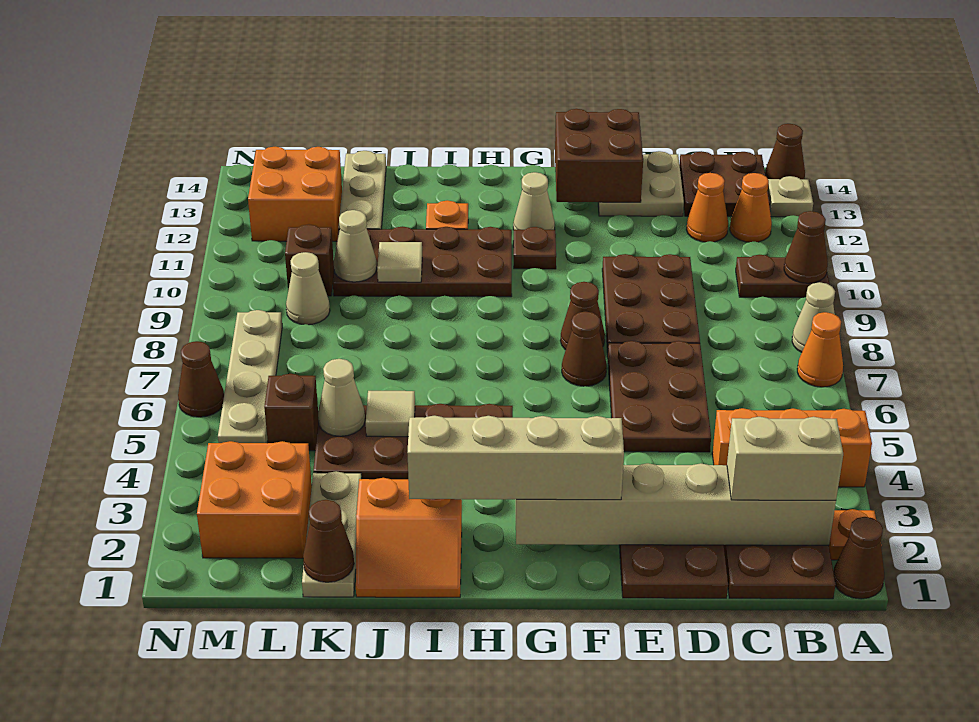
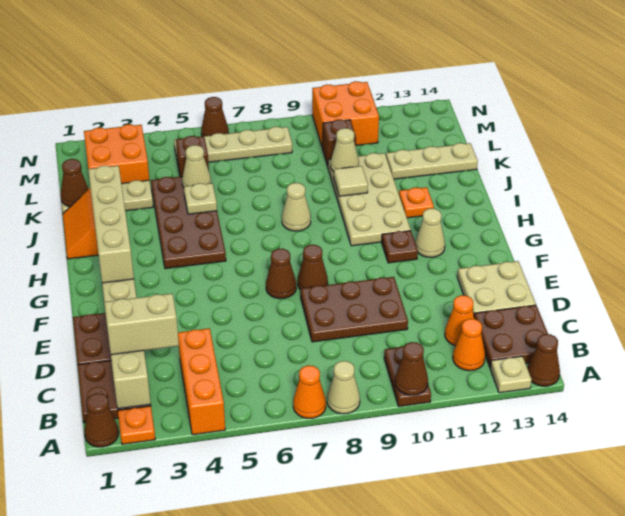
tan 1x2 brick [727,417,843,500] -> tan 1x2 brick turned to [104,294,179,355]
brown 2x3 plate [608,341,711,452] -> none
brown 2x2 brick [555,109,643,202] -> none
brown 2x4 plate [333,226,512,297] -> tan 2x4 plate [328,153,411,246]
tan 1x1 tile [366,391,415,437] -> tan 1x1 plate [184,183,217,214]
tan 1x1 cone [286,252,330,325] -> tan 1x1 cone moved to [282,183,311,231]
orange 2x2 brick [248,147,342,241] -> orange 2x2 brick moved to [312,81,379,149]

